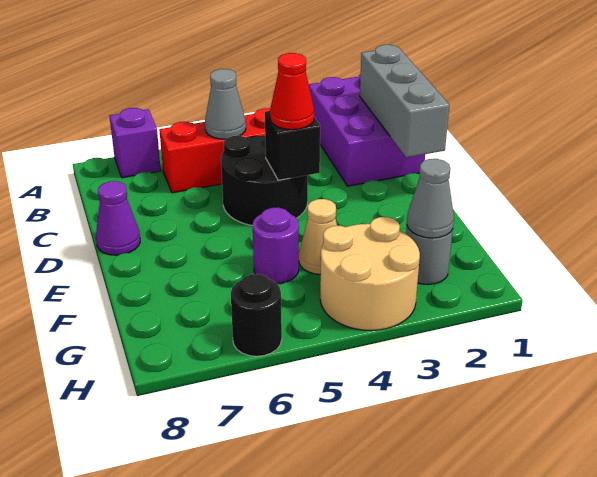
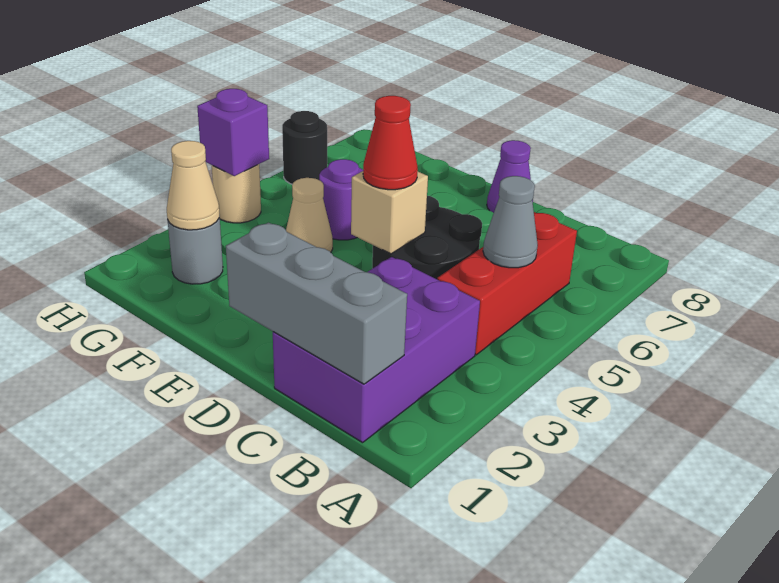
purple 2x3 brick [309,74,425,186] -> purple 2x3 brick turned to [273,257,480,443]
purple 1x1 brick [110,108,161,178] -> purple 1x1 brick moved to [197,89,269,176]
black 1x1 brick [265,111,320,180] -> tan 1x1 brick [351,171,428,254]
grey 1x1 cone [407,159,454,238] -> tan 1x1 cone [167,141,219,230]
tan 2x2 round brick [320,217,420,331] -> tan 1x1 round brick [212,164,261,223]

